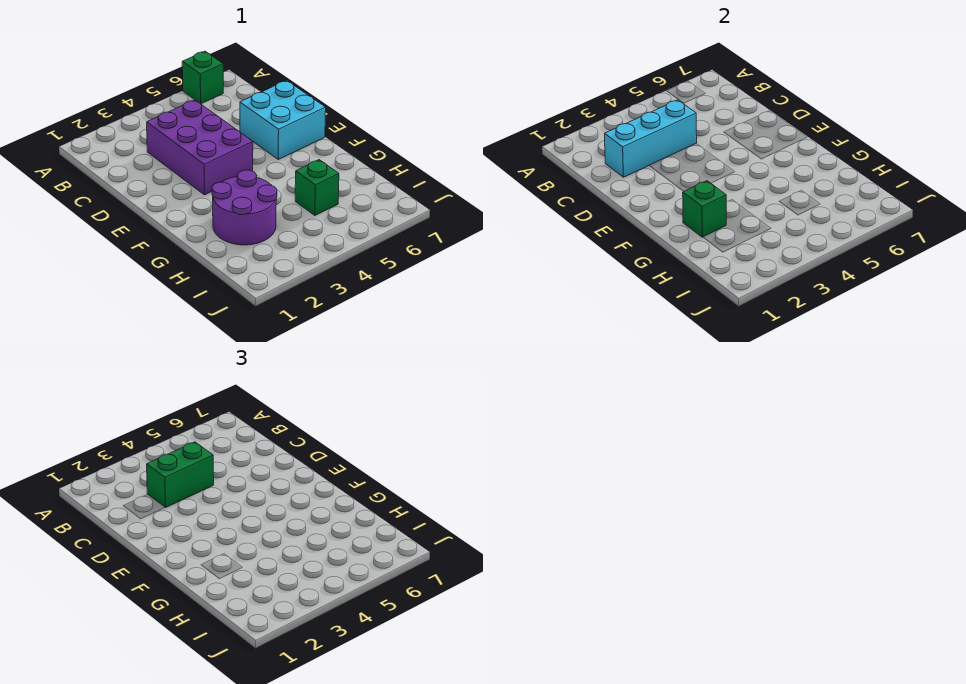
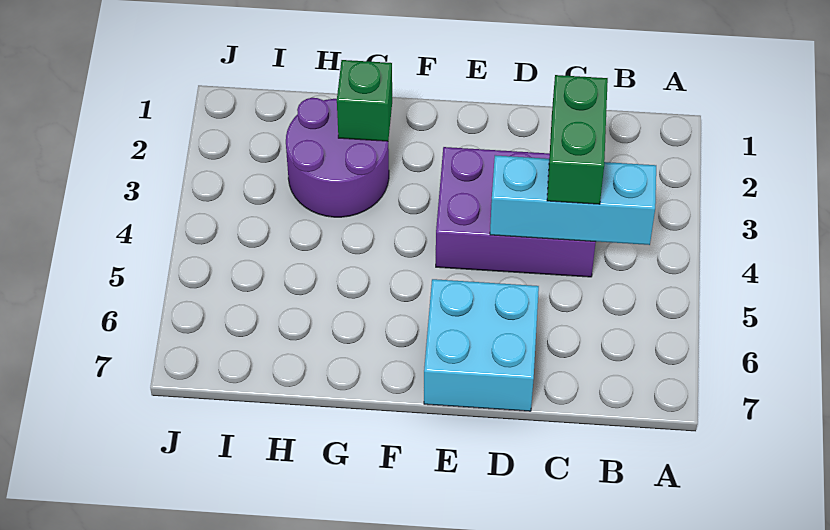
green 1x1 brick [182,51,223,104] -> none
cyan 1x3 brick [604,100,697,177] -> cyan 1x3 brick turned to [490,155,656,245]
green 1x1 brick [295,160,339,215] -> none

